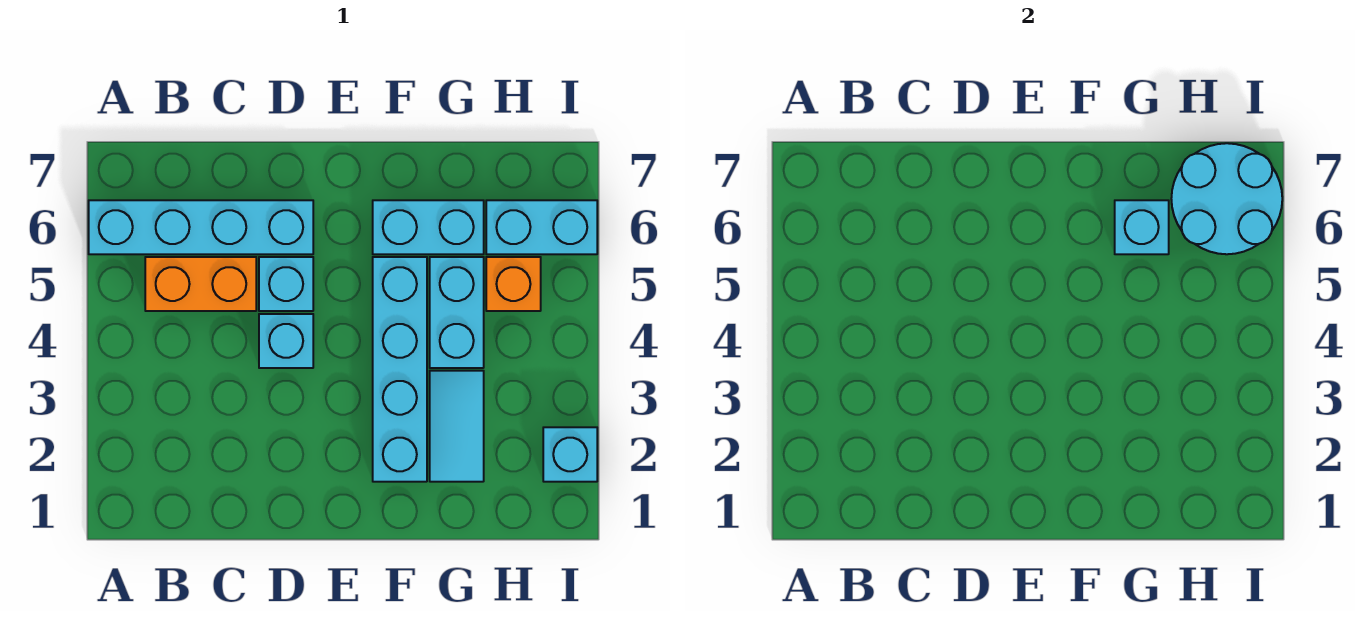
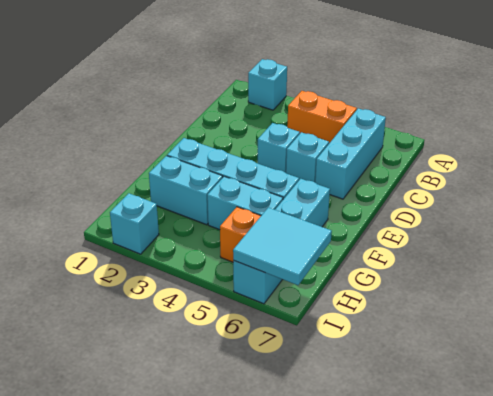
cyan 1x4 brick [89,200,313,254] -> cyan 1x3 brick [315,108,386,199]
orange 1x2 brick [145,257,256,311] -> orange 1x2 brick turned to [287,91,357,143]
cyan 1x2 tile [430,371,484,482] -> cyan 1x2 brick [149,156,223,225]
cyan 1x1 brick [1115,200,1169,254] -> cyan 1x1 brick moved to [248,59,287,110]
cyan 2x2 round brick [1171,143,1282,254] -> cyan 2x2 tile [233,207,332,285]

